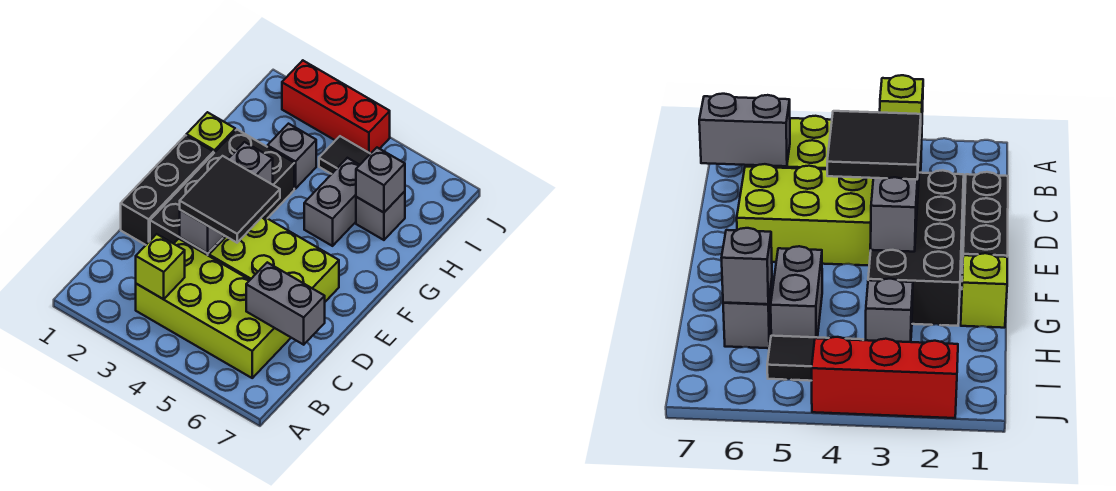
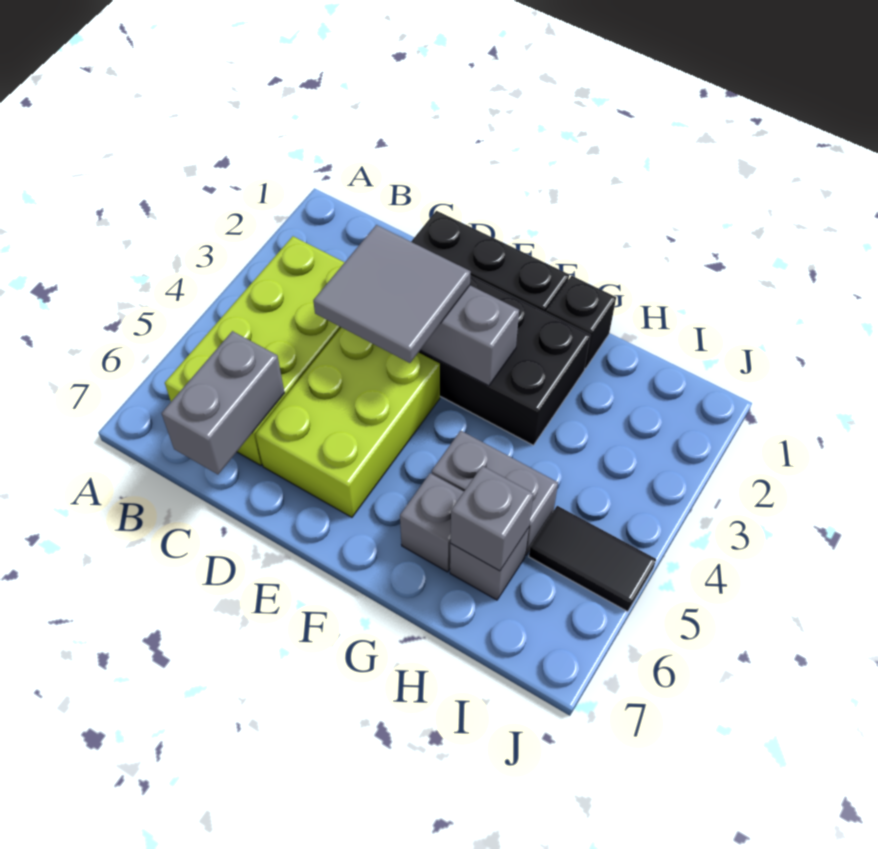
lime 1x1 brick [136,234,185,299] -> none
black 2x2 tile [180,156,280,243] -> grey 2x2 tile [313,225,471,363]
lime 1x1 brick [186,112,235,153] -> black 1x1 brick [546,276,616,368]
grey 1x1 brick [267,124,316,189] -> grey 1x1 brick moved to [400,473,464,572]
black 1x2 tile [319,136,370,174] -> black 1x2 tile turned to [529,506,656,612]
red 1x3 brick [282,61,390,154] -> none

